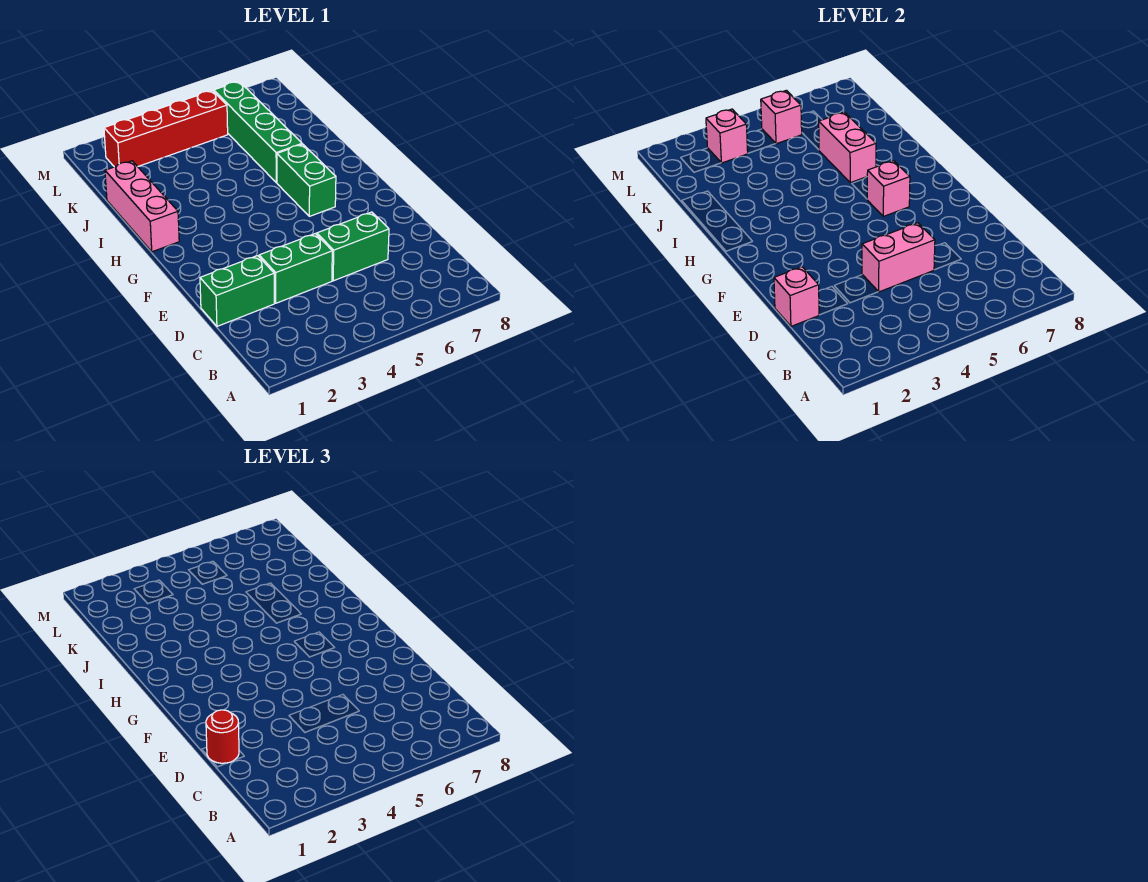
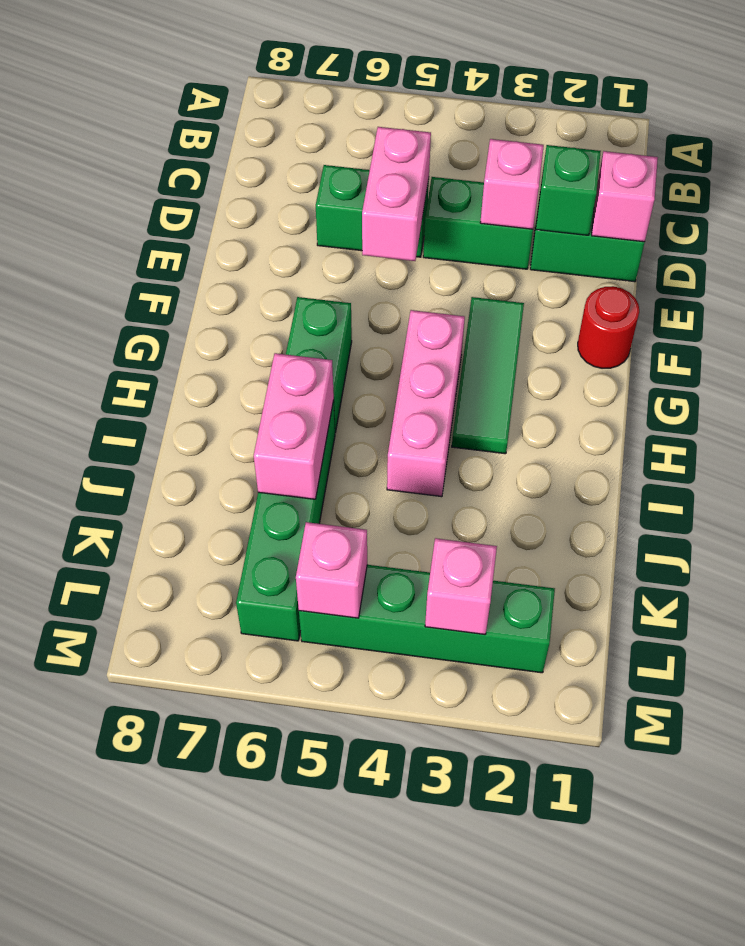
red 1x1 round brick [206,710,239,763] -> red 1x1 round brick moved to [578,286,639,368]
none -> green 1x1 brick [536,145,601,235]
pink 1x2 brick [862,223,935,292] -> pink 1x2 brick turned to [362,127,431,261]
none -> green 1x3 tile [452,297,524,454]
pink 1x1 brick [867,161,910,216] -> pink 1x1 brick moved to [480,139,544,229]
pink 1x3 brick [105,161,179,252] -> pink 1x3 brick moved to [387,310,465,497]
red 1x4 brick [104,90,228,167] -> green 1x4 brick [299,565,555,673]

